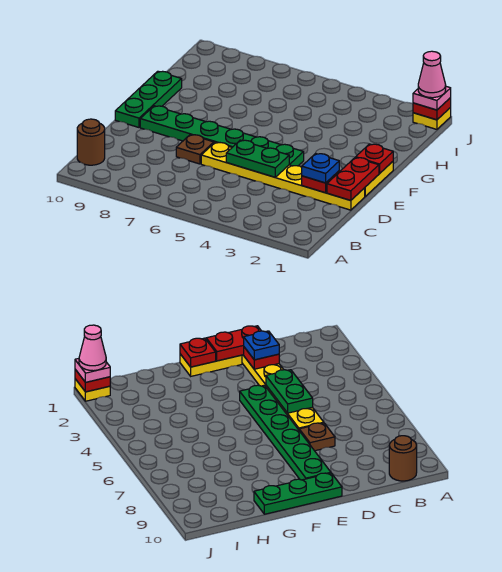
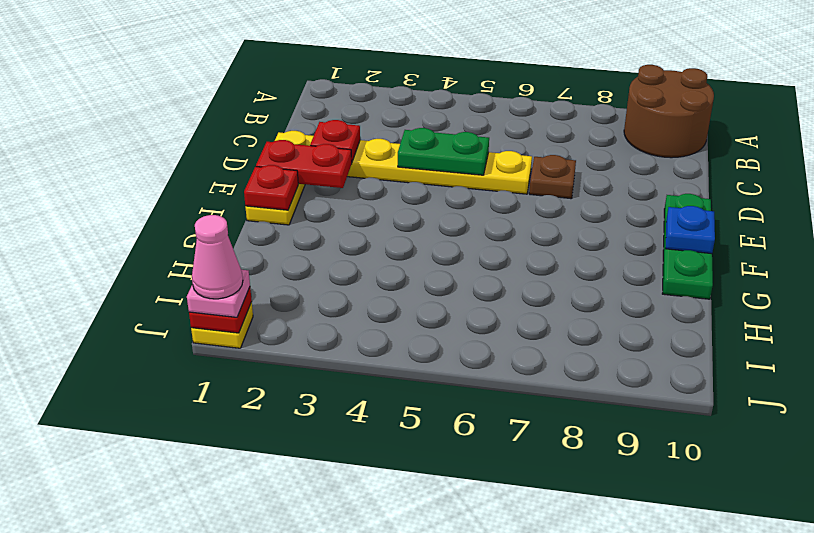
brown 1x1 round brick [77,119,105,165] -> brown 2x2 round brick [624,65,714,158]
red 1x2 plate [327,158,379,200] -> red 1x2 plate turned to [256,140,352,188]
blue 1x1 plate [302,153,339,183] -> blue 1x1 plate moved to [666,206,715,254]
green 1x6 plate [140,106,304,166] -> none

